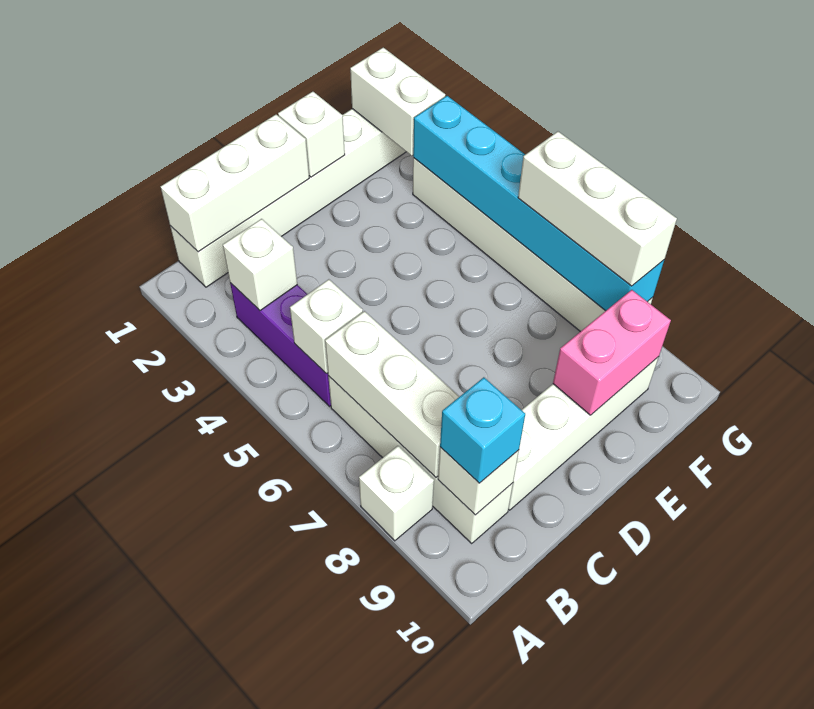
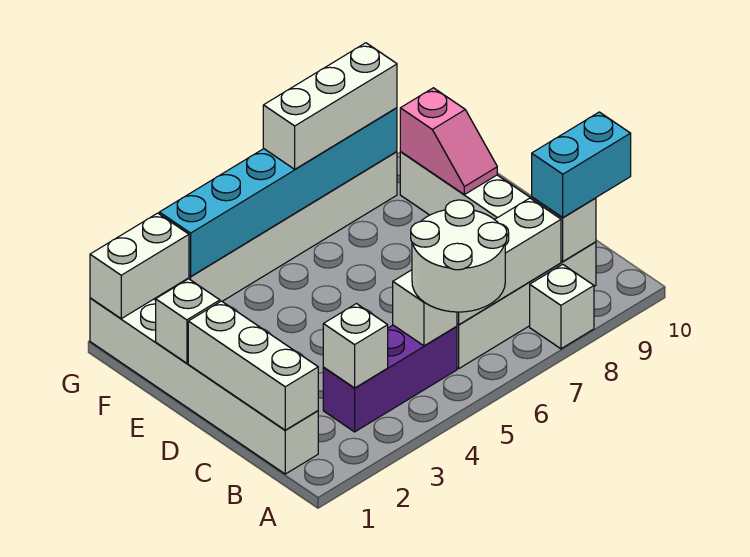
none -> white 2x2 round brick [411,200,507,312]
cyan 1x1 brick [440,377,525,483] -> cyan 1x2 brick [532,112,631,218]
pink 1x2 brick [553,290,671,415] -> pink 1x2 slope [400,88,497,195]

